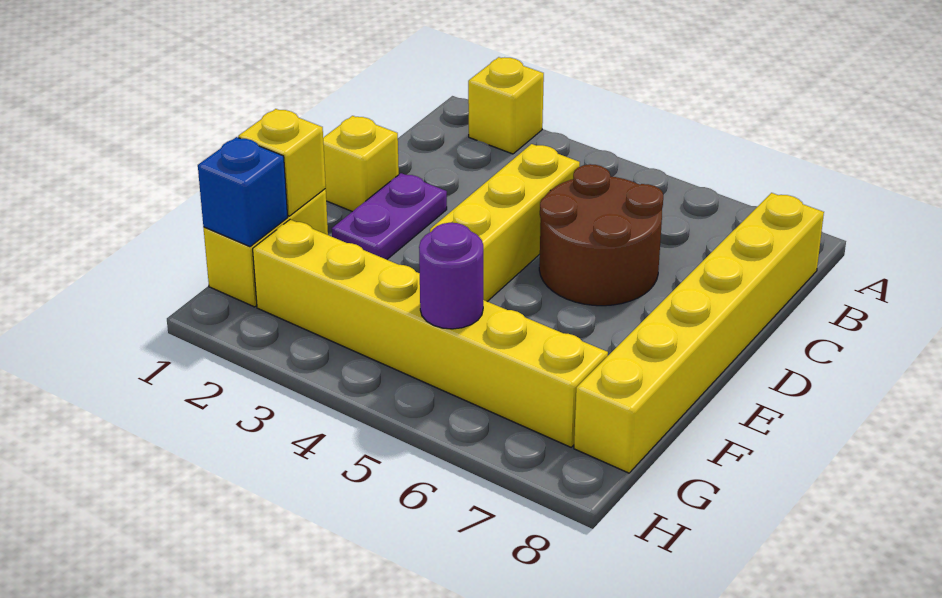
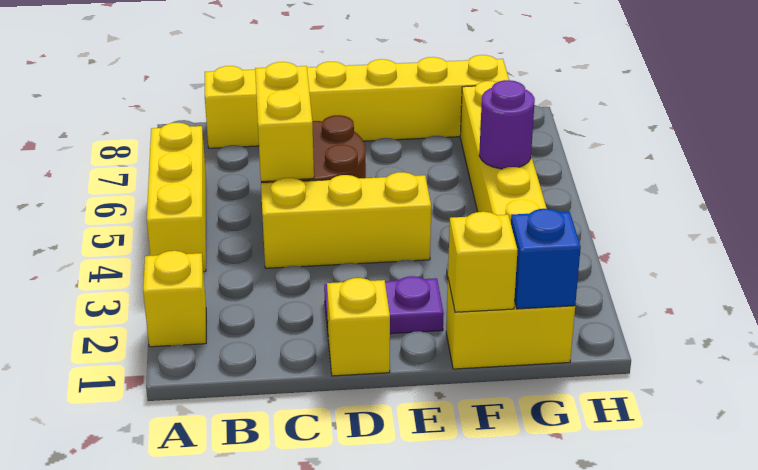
none -> yellow 1x3 brick [147,123,206,272]
none -> yellow 1x2 brick [255,62,314,181]

